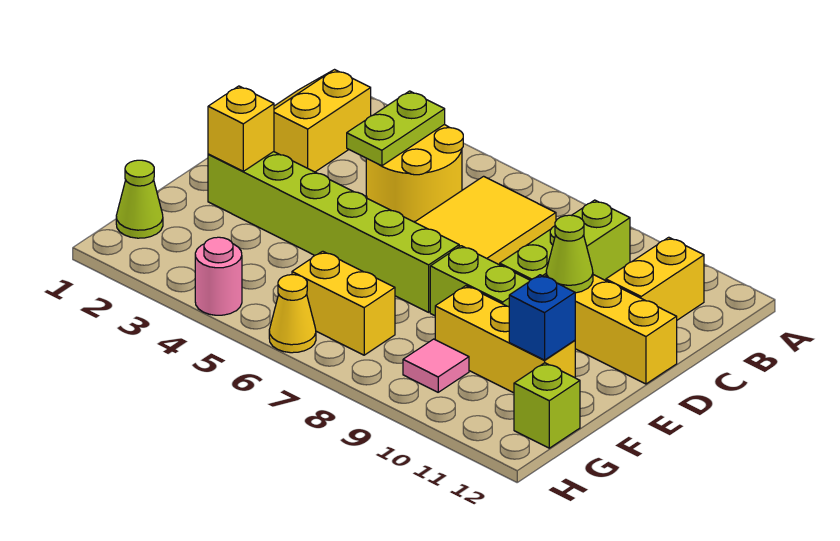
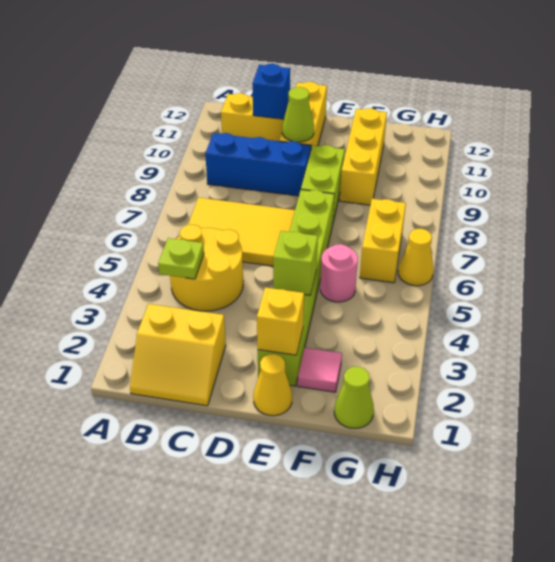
lime 1x2 plate [347,91,445,166] -> lime 1x1 plate [158,238,204,279]
lime 1x3 brick [500,200,630,281] -> blue 1x3 brick [205,133,311,196]
none -> yellow 1x1 cone [253,354,292,416]
blue 1x1 brick [509,275,575,360] -> blue 1x1 brick moved to [253,64,290,119]
pink 1x1 tile [403,339,469,392] -> pink 1x1 tile moved to [298,348,342,392]
lime 1x1 brick [514,363,580,448] -> lime 1x1 brick moved to [273,231,318,295]
pink 1x1 round brick [195,237,242,315] -> pink 1x1 round brick moved to [320,244,358,302]

